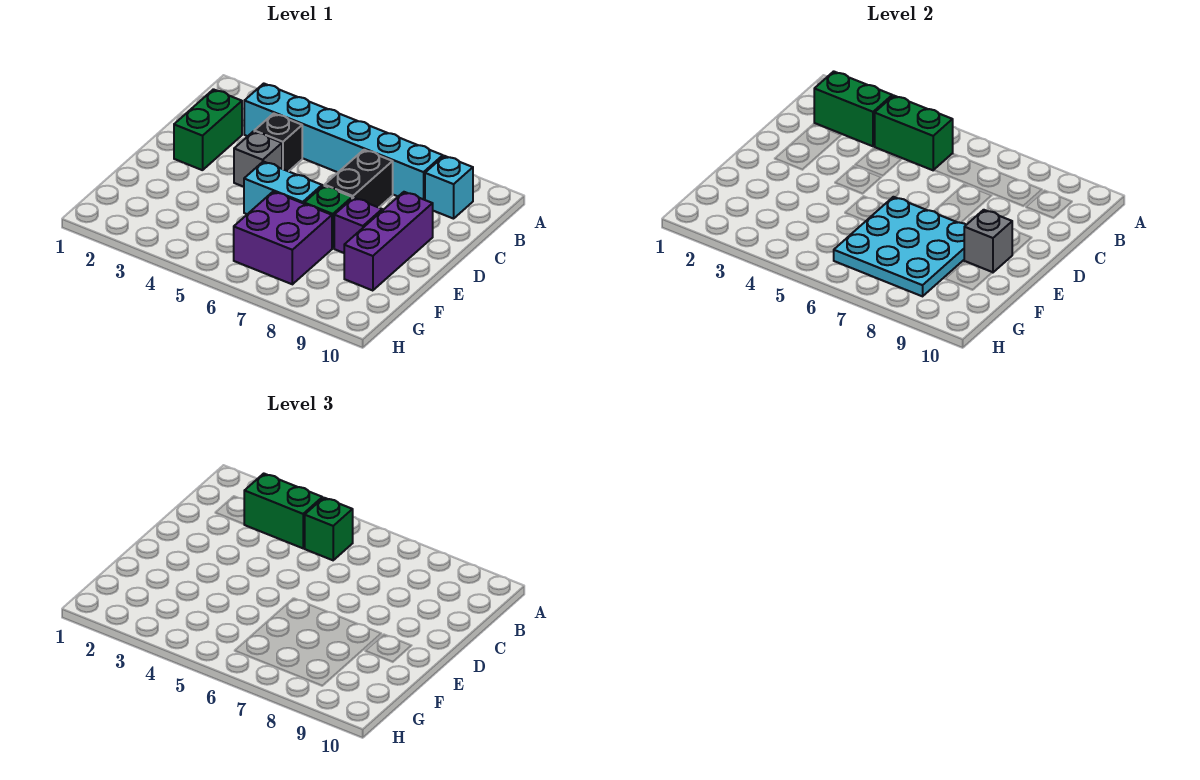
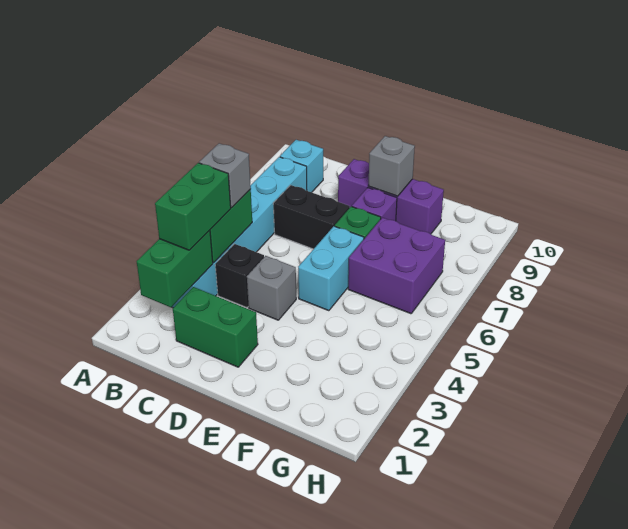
green 1x1 brick [304,498,353,560] -> grey 1x1 brick [199,143,251,208]
cyan 3x3 plate [834,197,966,296] -> none

